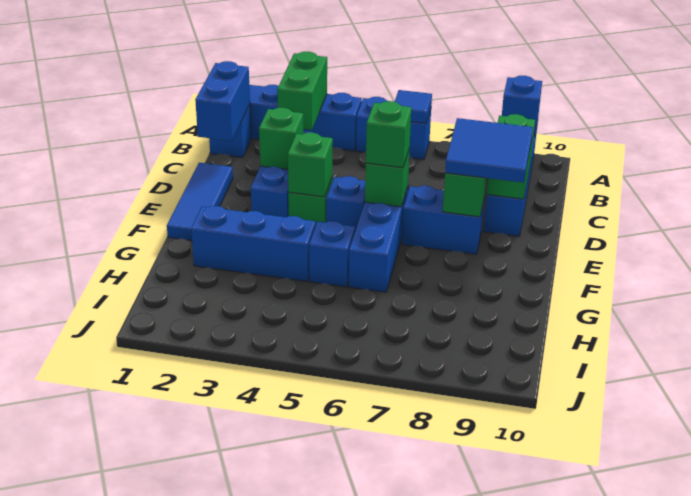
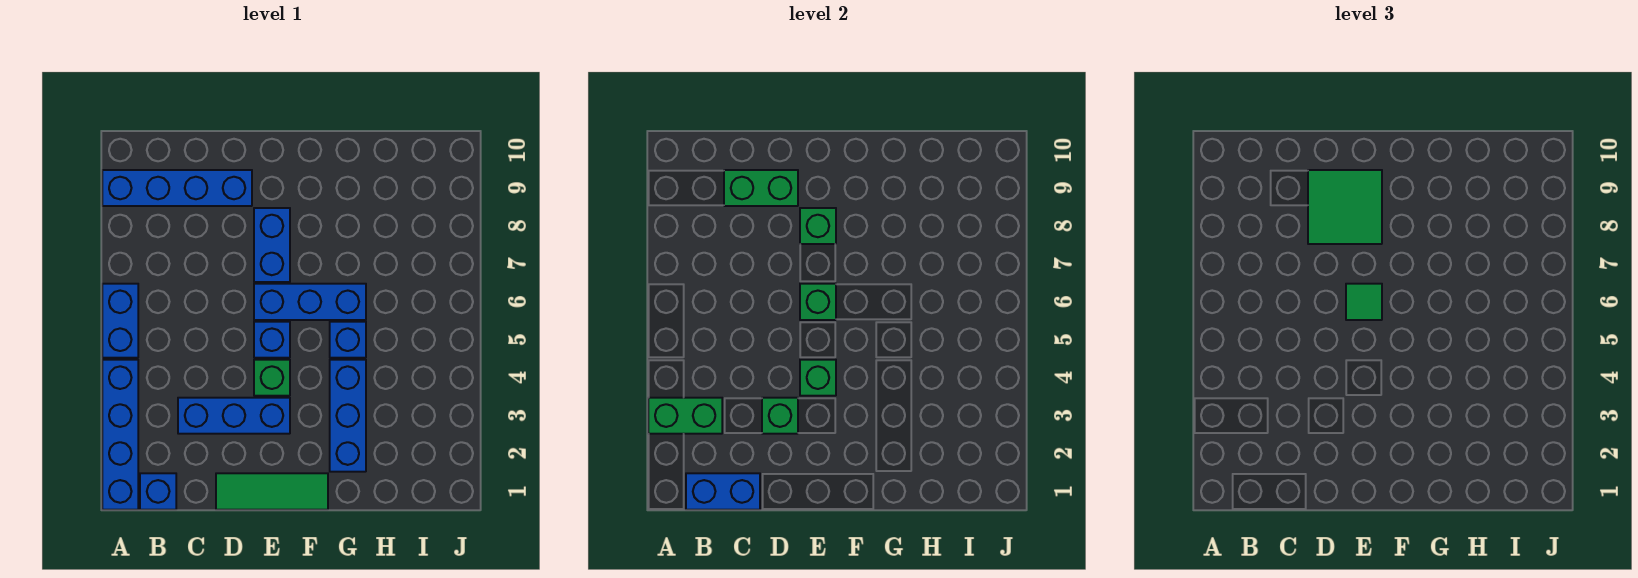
blue 1x1 tile [395,90,432,123] -> none
blue 1x1 brick [502,76,542,136] -> none
blue 1x3 tile [167,163,233,241] -> green 1x3 tile [216,473,328,510]
blue 2x2 tile [445,118,533,183] -> green 2x2 tile [1308,170,1382,244]
green 1x1 brick [366,101,411,168] -> green 1x1 tile [1346,284,1382,320]

